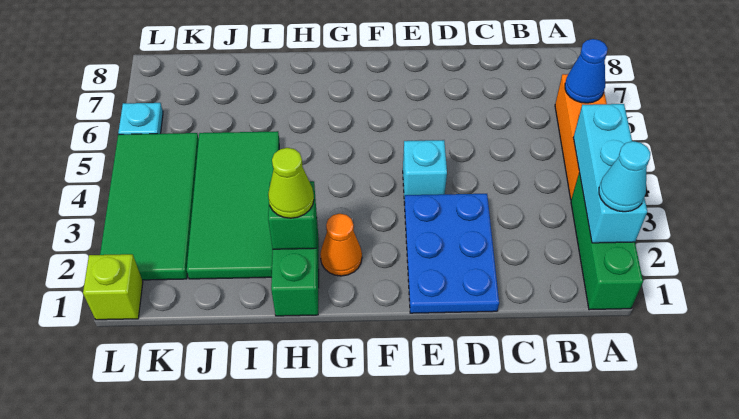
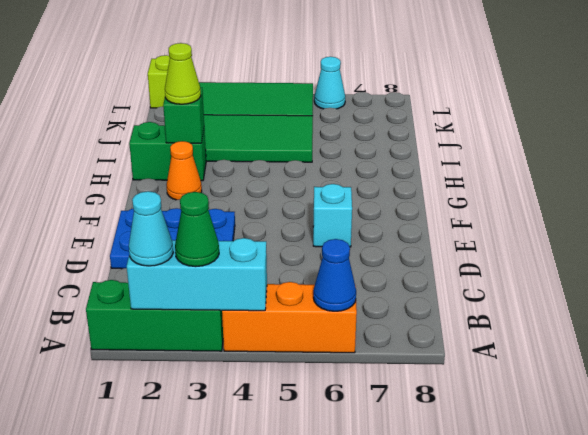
none -> green 1x1 cone [175,192,219,267]
cyan 1x1 brick [403,140,447,202] -> cyan 1x1 brick moved to [313,184,352,247]
cyan 1x1 plate [118,103,163,134] -> cyan 1x1 cone [314,57,345,109]

